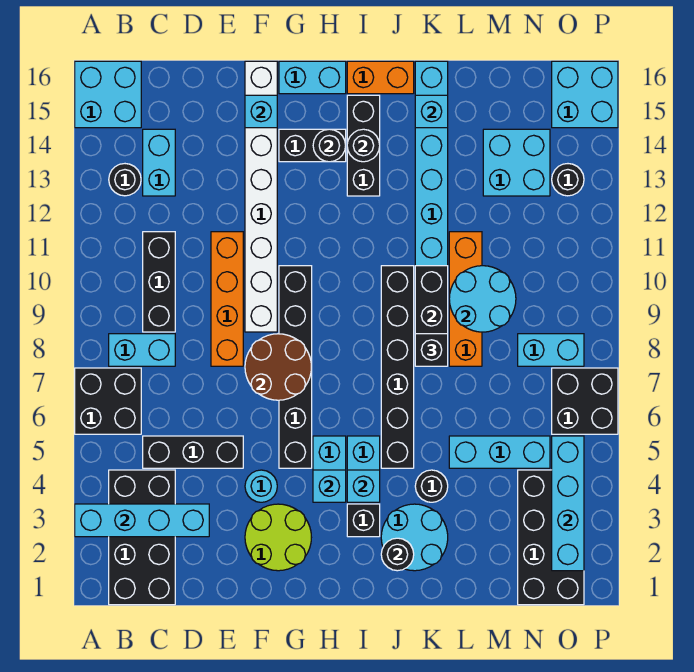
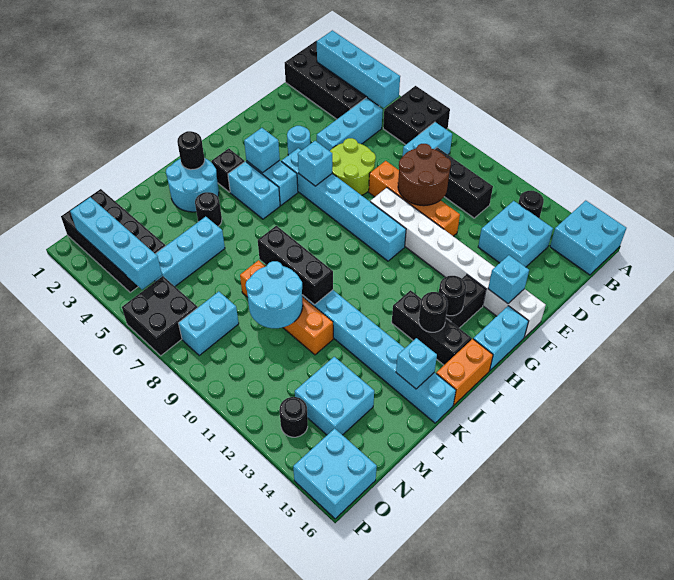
cyan 1x4 brick [75,504,209,537] -> cyan 1x4 brick turned to [317,30,400,108]
black 1x3 brick [143,436,243,468] -> cyan 1x3 brick [317,98,383,151]
cyan 1x2 brick [143,129,175,196] -> cyan 2x2 brick [478,201,553,267]
lime 2x2 round brick [245,504,311,571] -> lime 2x2 round brick moved to [330,138,376,195]
brown 2x2 round brick [245,334,312,400] -> brown 2x2 round brick moved to [398,144,451,206]
black 1x6 brick [279,266,312,468] -> cyan 1x6 brick [281,148,406,261]
cyan 1x1 brick [347,470,380,502] -> cyan 1x1 brick moved to [298,141,332,186]
black 1x6 brick [381,266,414,468] -> none
black 1x1 brick [415,334,448,366] -> none

